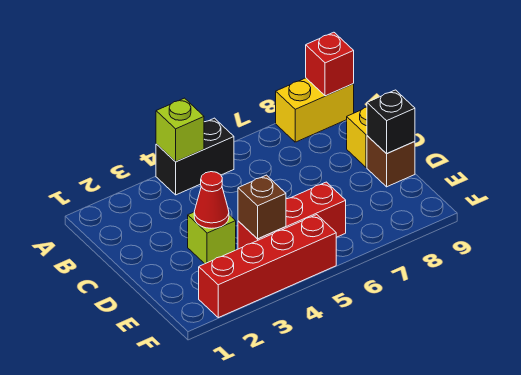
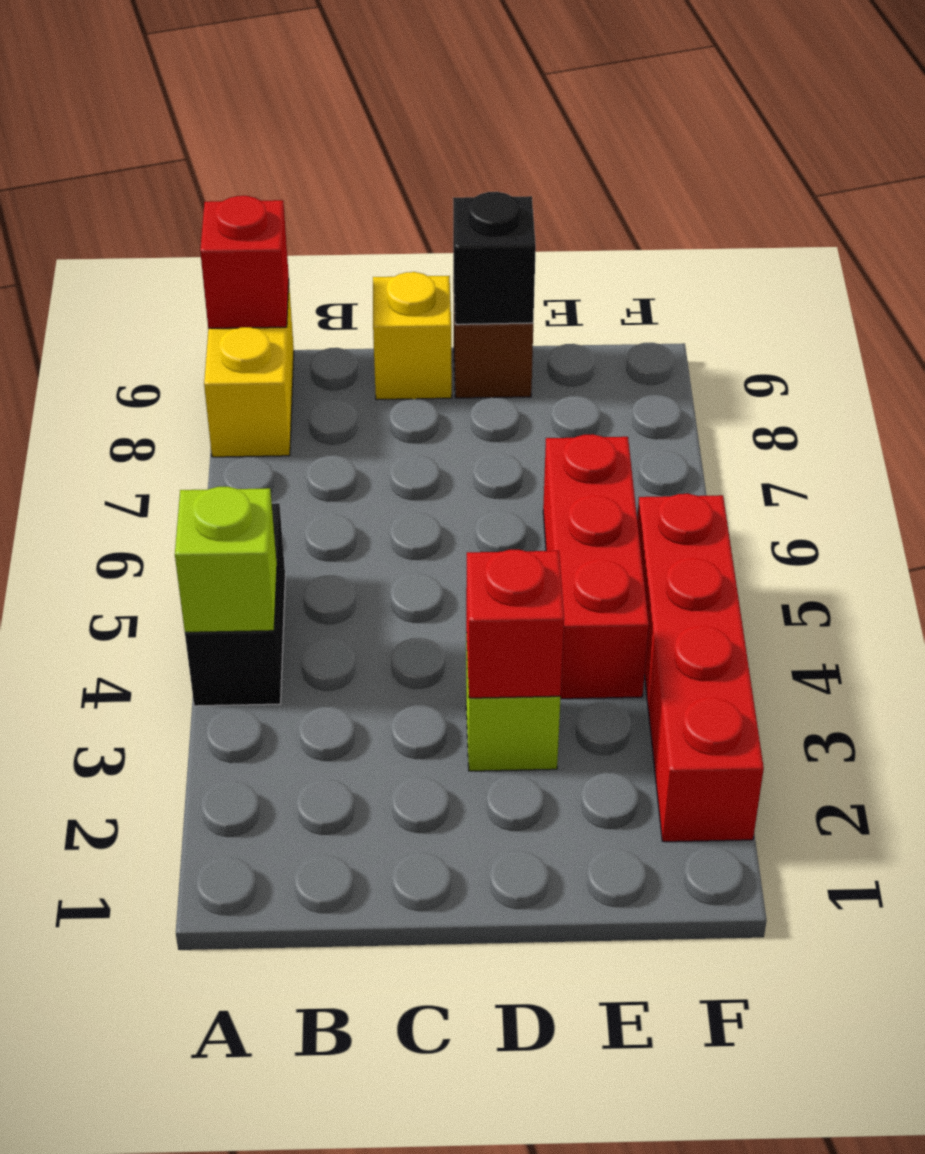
red 1x1 cone [194,172,229,228] -> red 1x1 brick [466,550,564,698]
brown 1x1 brick [238,175,286,239] -> none

